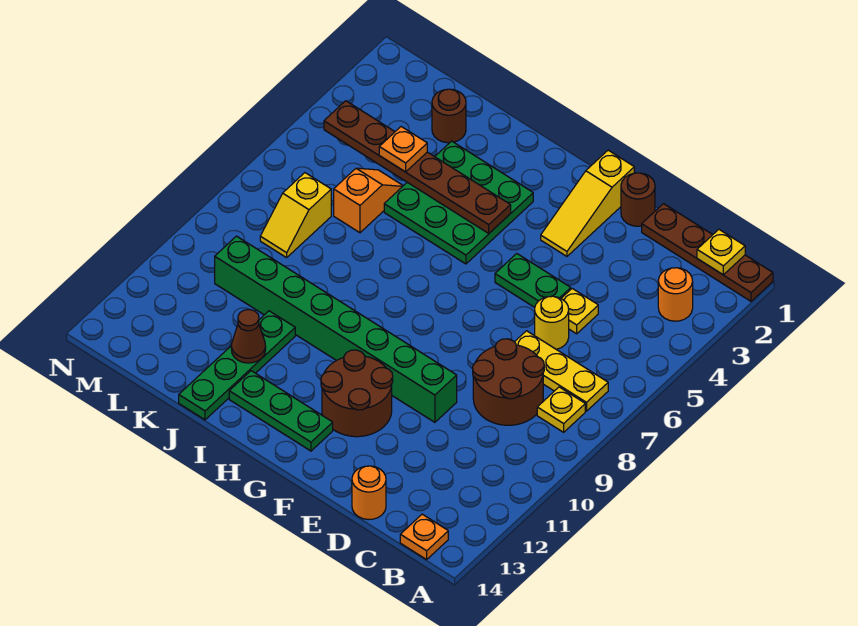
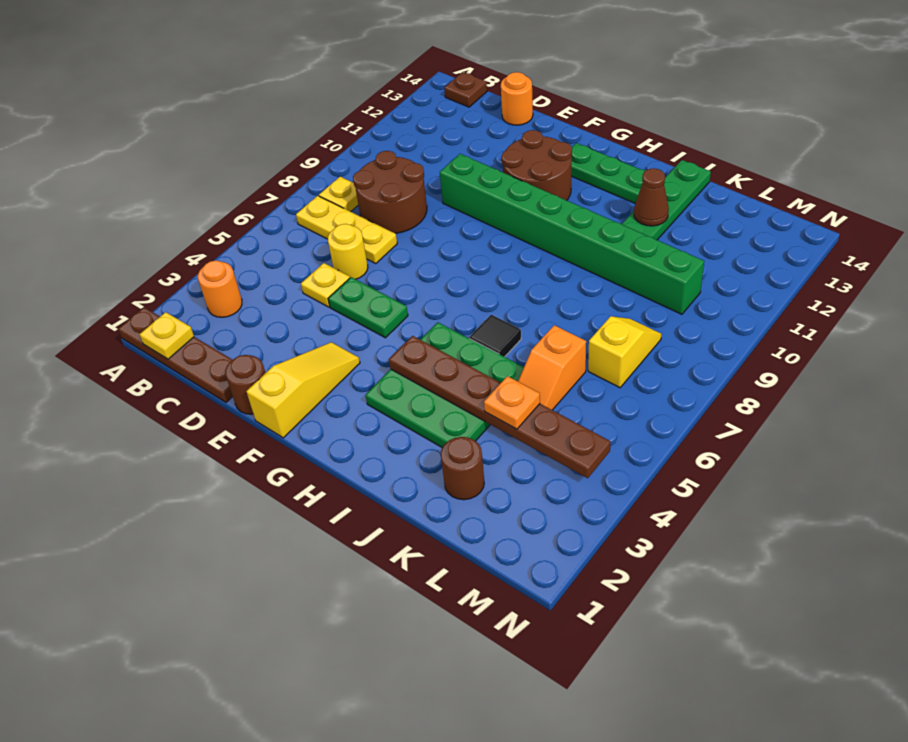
orange 1x1 plate [400,514,448,559] -> brown 1x1 plate [444,72,487,107]
none -> black 1x1 tile [469,315,521,357]

